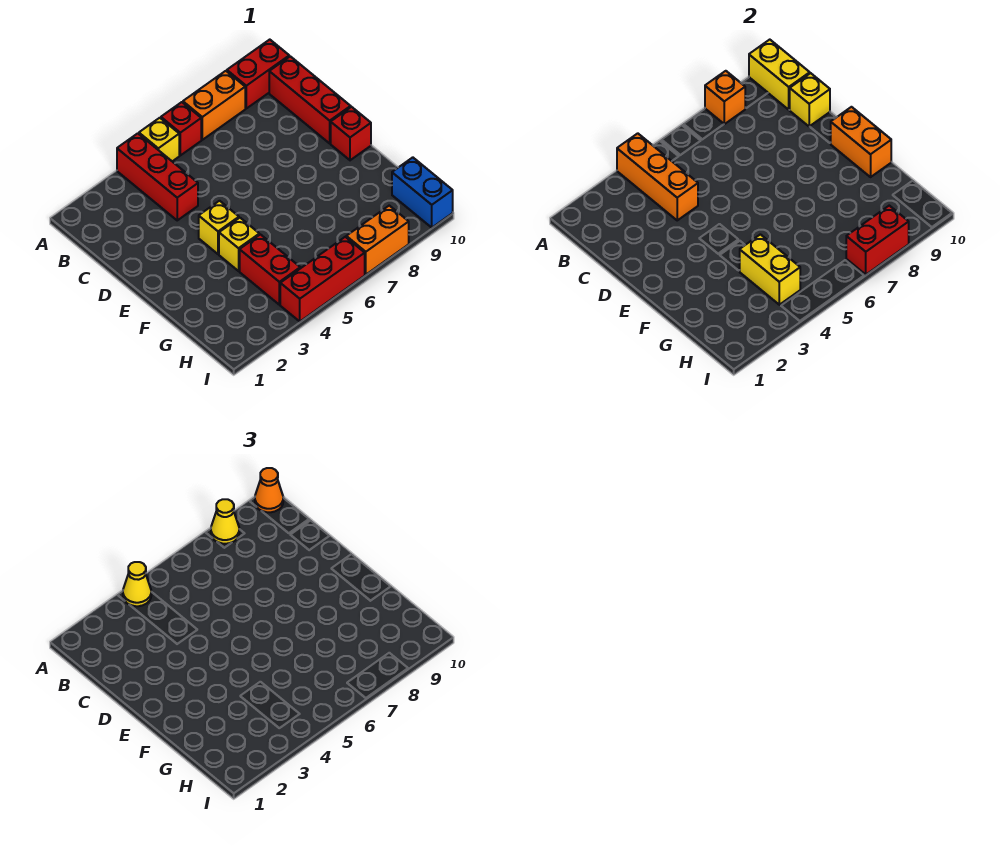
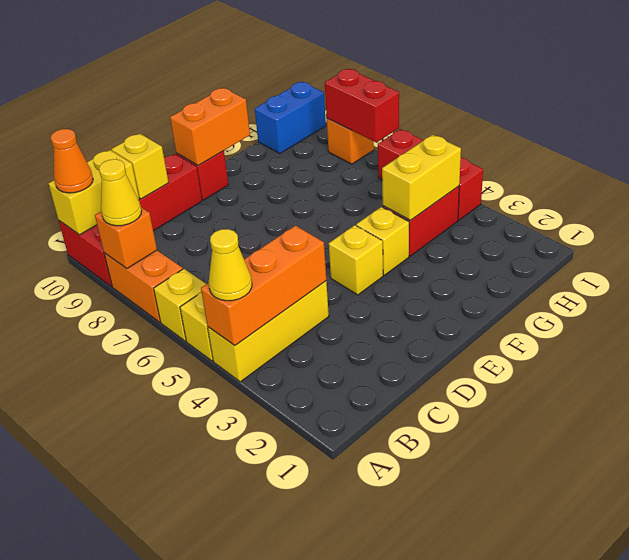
red 1x3 brick [117,133,198,220] -> yellow 1x3 brick [208,281,329,382]
red 1x1 brick [161,102,201,155] -> yellow 1x1 brick [154,269,206,341]
orange 1x2 brick [346,206,409,275] -> orange 1x1 brick [327,119,374,164]

